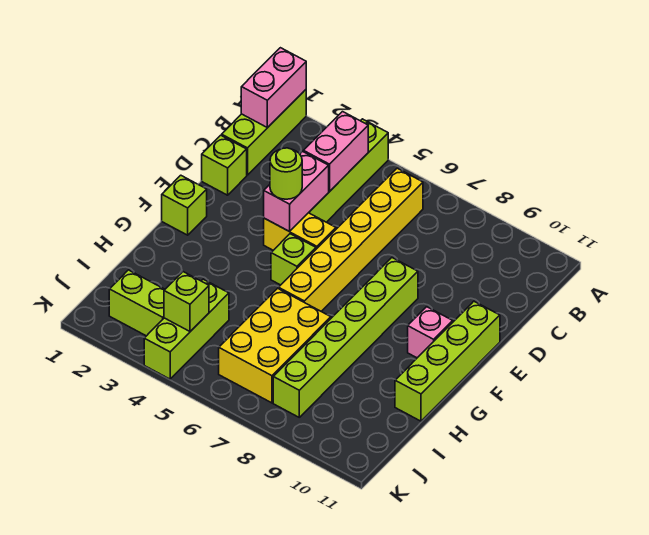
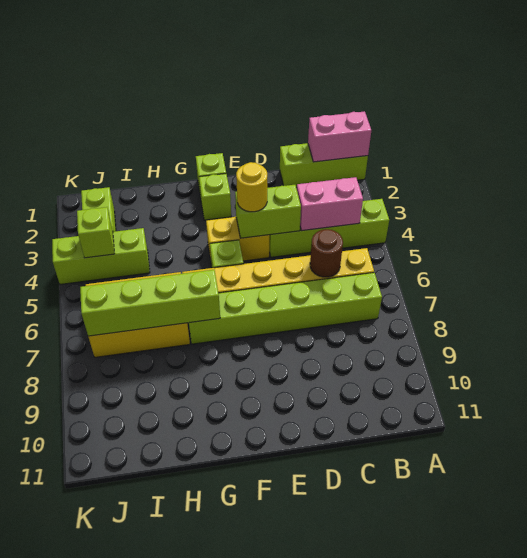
none -> brown 1x1 round brick [310,229,343,277]
lime 1x1 brick [202,135,247,195] -> lime 1x1 brick moved to [199,173,231,220]
pink 1x2 brick [264,151,329,232] -> lime 1x2 brick [235,185,301,238]
yellow 1x2 brick [264,213,336,250] -> yellow 1x2 brick turned to [206,217,269,261]
lime 1x1 round brick [270,148,302,199] -> yellow 1x1 round brick [236,162,267,212]
lime 1x6 brick [273,258,418,417] -> lime 1x6 brick moved to [189,273,382,344]
lime 1x4 brick [395,301,500,421] -> lime 1x4 brick moved to [80,270,220,336]
pink 1x1 brick [408,307,453,358] -> none

